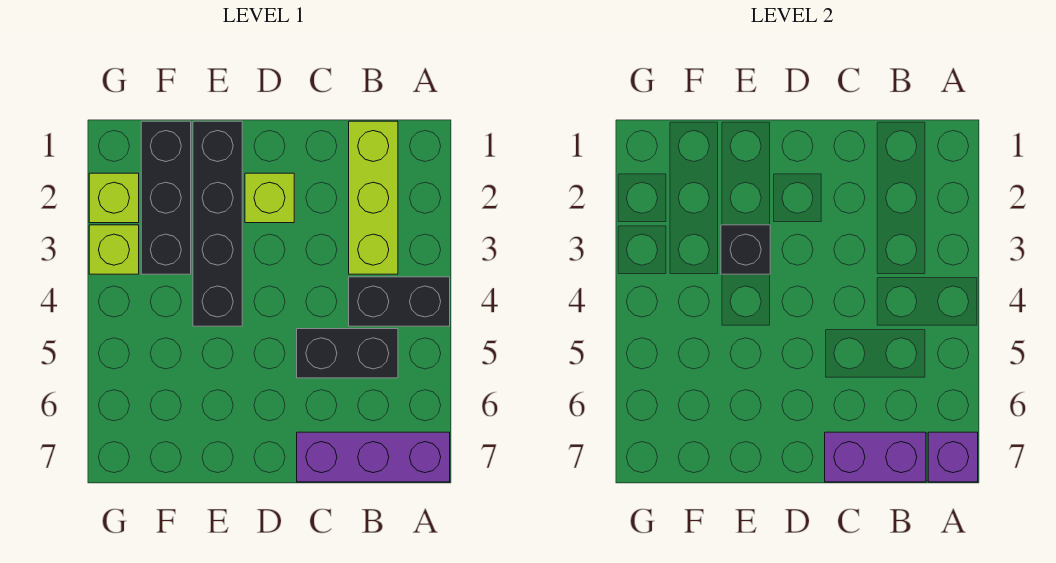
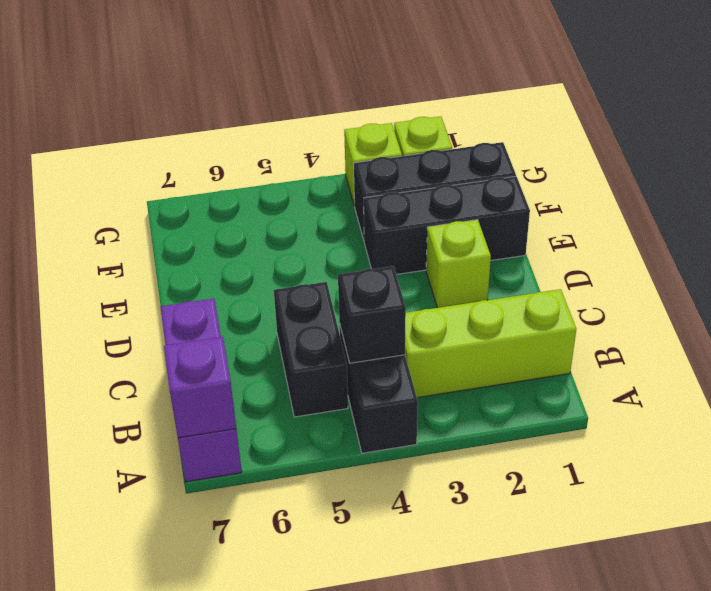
purple 1x2 brick [825,432,926,482] -> none
black 1x4 brick [193,121,242,326] -> black 1x3 brick [364,176,530,274]
black 1x1 brick [721,225,770,274] -> black 1x1 brick moved to [338,266,406,363]

